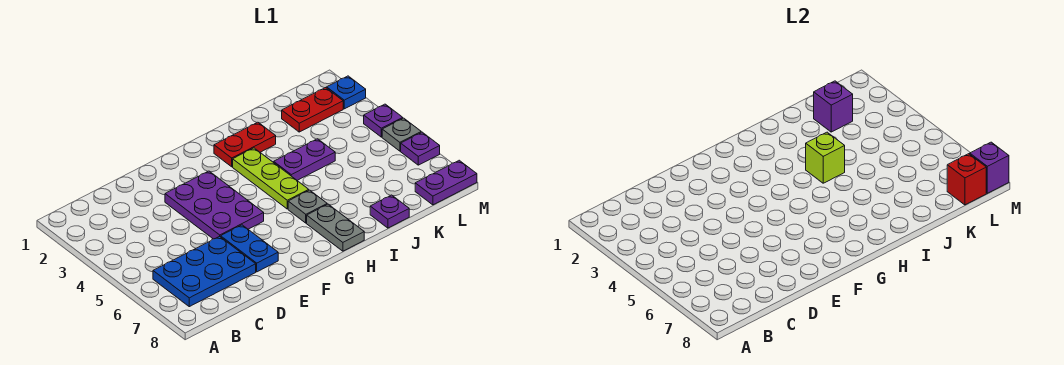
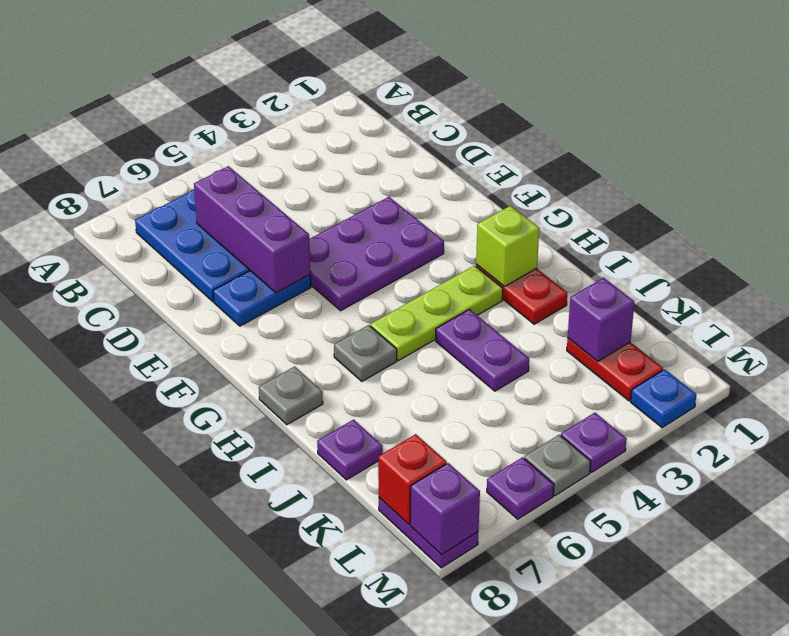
none -> purple 1x3 brick [194,166,310,293]
grey 1x2 plate [307,204,364,251] -> grey 1x1 plate [259,366,323,425]
lime 1x1 brick [806,132,845,183] -> lime 1x1 brick moved to [476,206,539,287]

